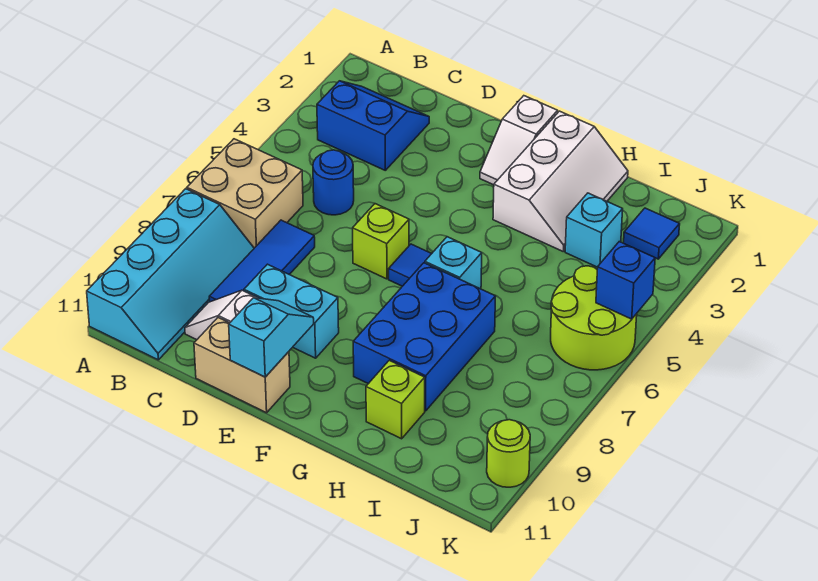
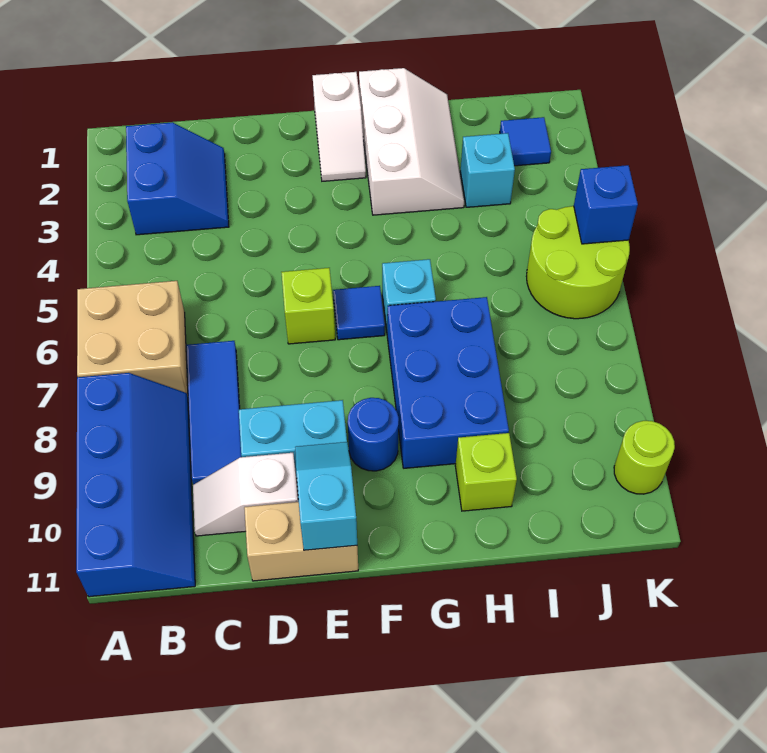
cyan 2x4 slope [87,189,254,360] -> blue 2x4 slope [76,373,195,597]
blue 2x2 slope [317,81,429,170] -> blue 2x2 slope turned to [126,122,229,235]
blue 1x1 round brick [313,150,354,215] -> blue 1x1 round brick moved to [348,398,399,471]

